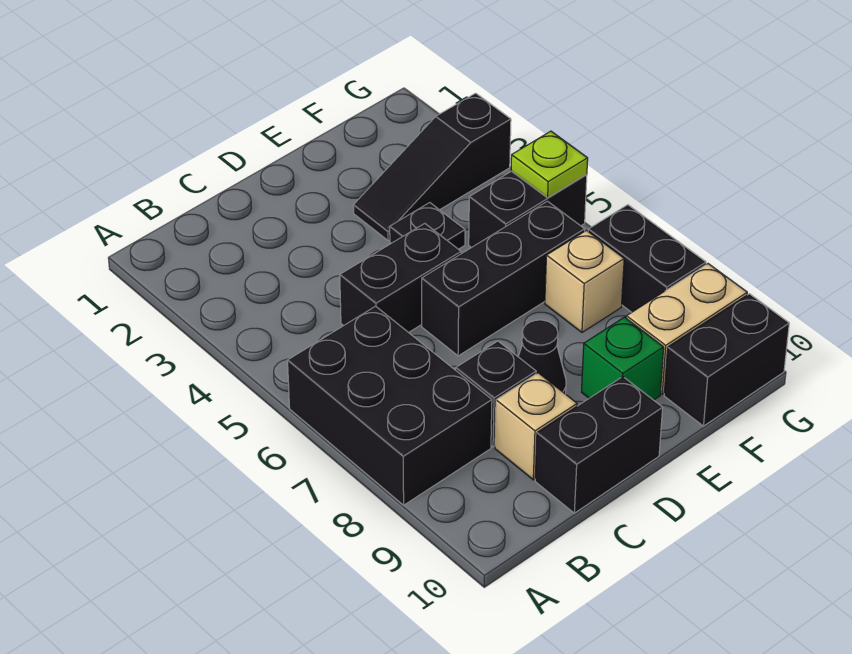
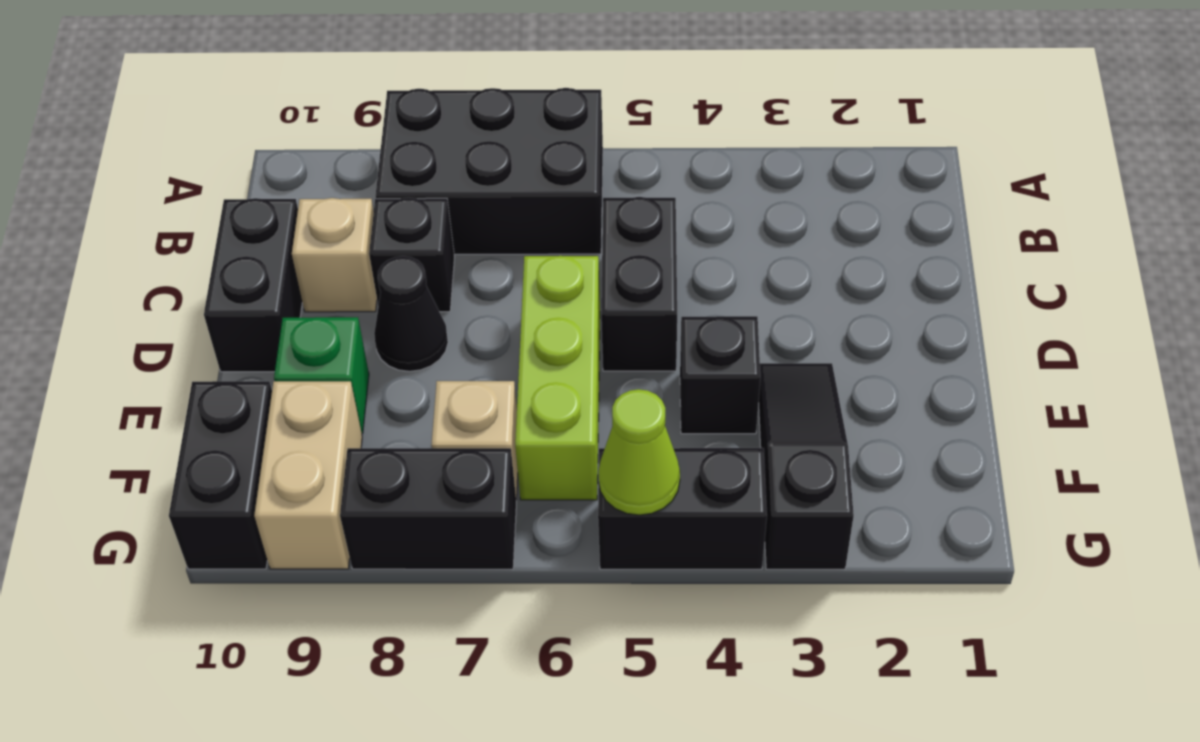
black 1x3 brick [422,201,585,356] -> lime 1x3 brick [515,256,600,500]
black 1x1 plate [390,203,465,249] -> black 1x1 brick [680,316,760,434]
black 1x2 brick [469,171,587,248] -> black 1x2 brick turned to [598,448,767,569]
lime 1x1 plate [511,131,588,198] -> lime 1x1 cone [598,389,680,515]

